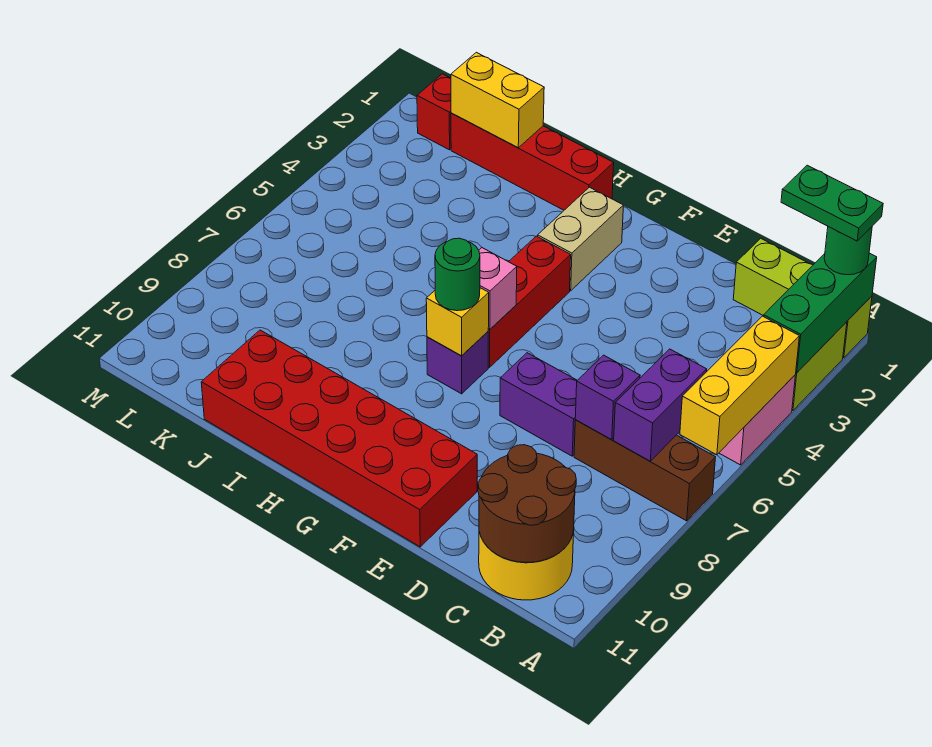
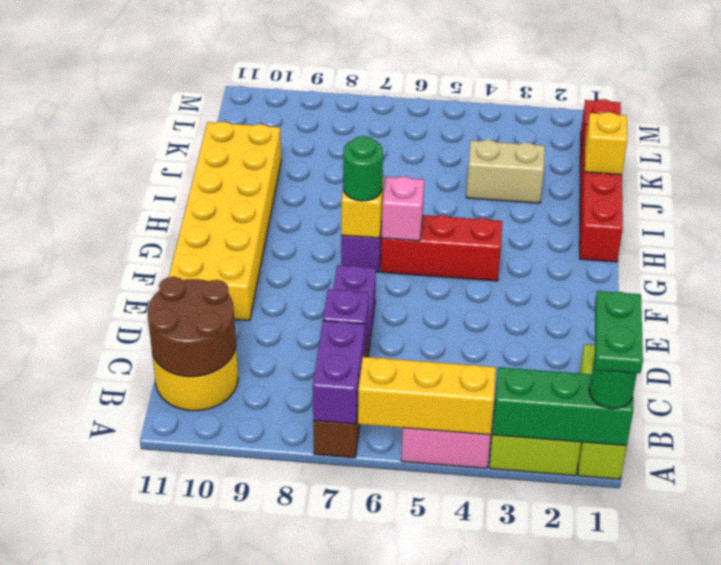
purple 1x2 brick [614,349,707,461] -> purple 1x2 brick turned to [313,321,365,424]
red 2x6 brick [201,330,477,547] -> yellow 2x6 brick [169,122,281,321]
tan 1x2 brick [538,187,623,291] -> tan 1x2 brick moved to [466,140,545,203]
yellow 1x2 brick [451,52,544,148] -> yellow 1x1 brick [585,112,627,175]

